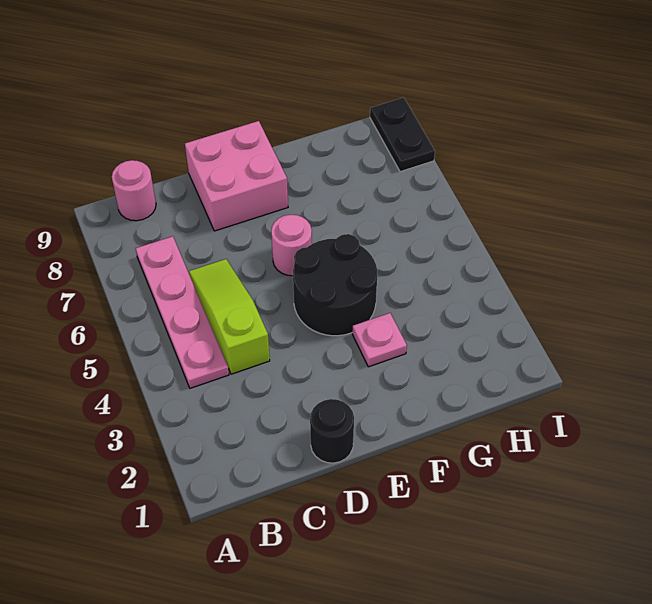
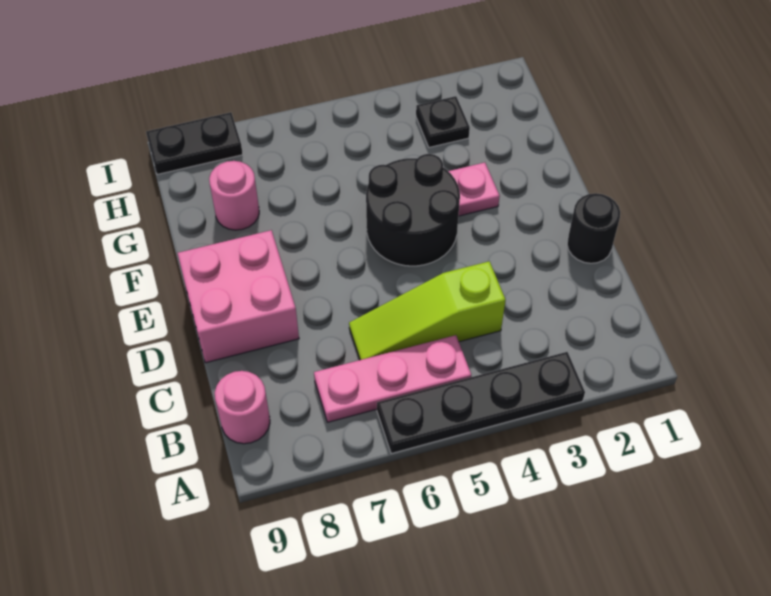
none -> black 1x4 plate [377,352,585,454]
pink 1x4 plate [136,236,229,388] -> pink 1x3 plate [314,335,471,422]
pink 1x1 round brick [271,215,312,276] -> pink 1x1 round brick moved to [209,161,259,230]
none -> black 1x1 plate [416,96,470,147]

